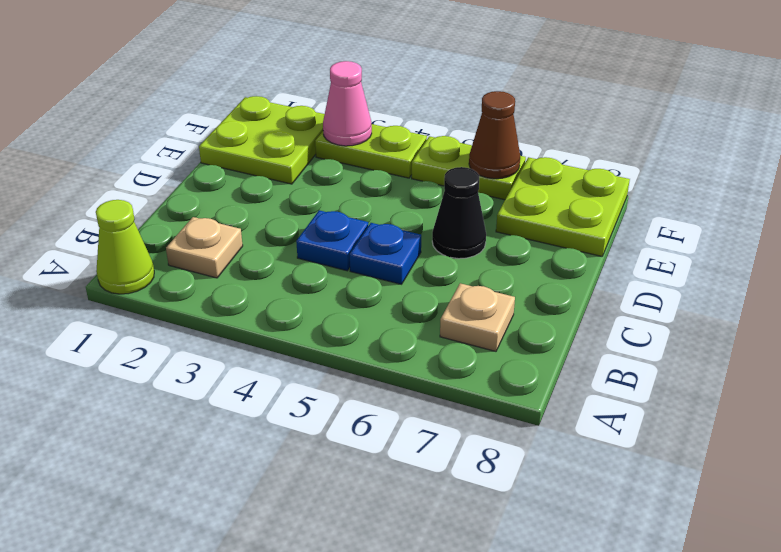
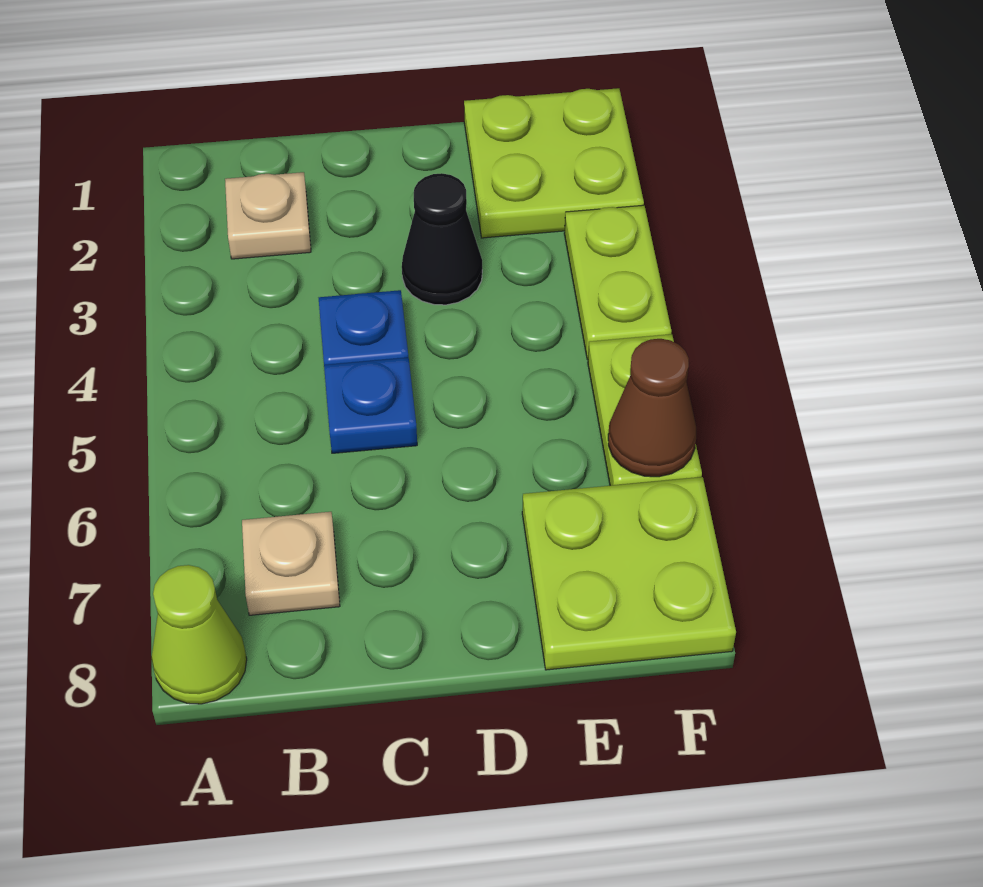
lime 1x1 cone [96,200,154,294] -> lime 1x1 cone moved to [151,565,247,704]
black 1x1 cone [432,167,486,259] -> black 1x1 cone moved to [402,173,482,305]
pink 1x1 cone [323,61,372,146] -> none

